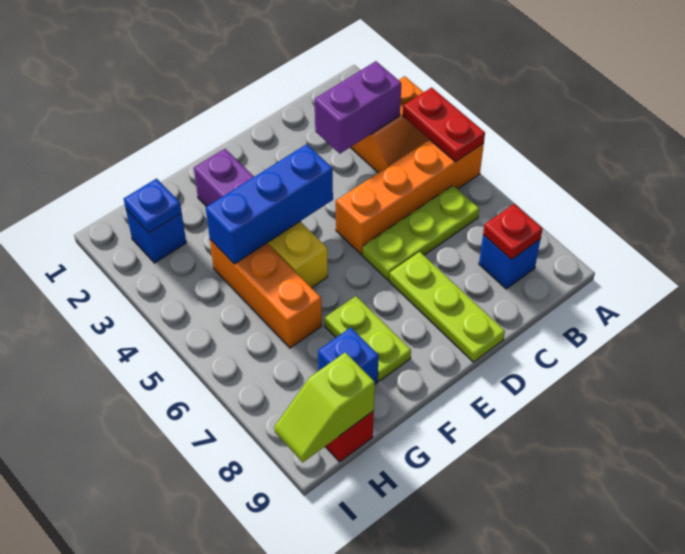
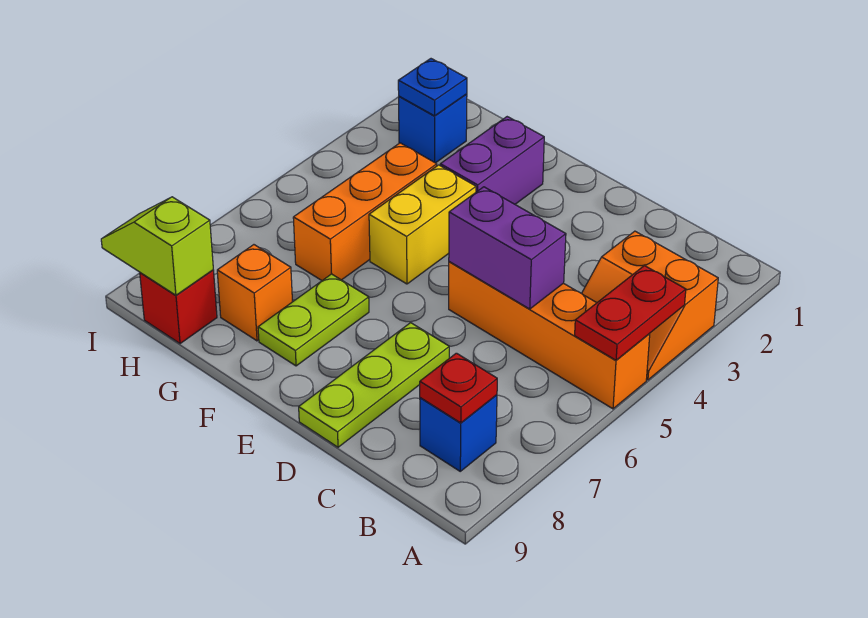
purple 1x2 brick [315,61,401,154] -> purple 1x2 brick moved to [449,187,566,309]
lime 1x3 plate [362,186,479,280] -> none
blue 1x3 brick [206,144,333,264] -> none
blue 1x1 brick [318,328,379,384] -> orange 1x1 brick [217,245,293,341]

